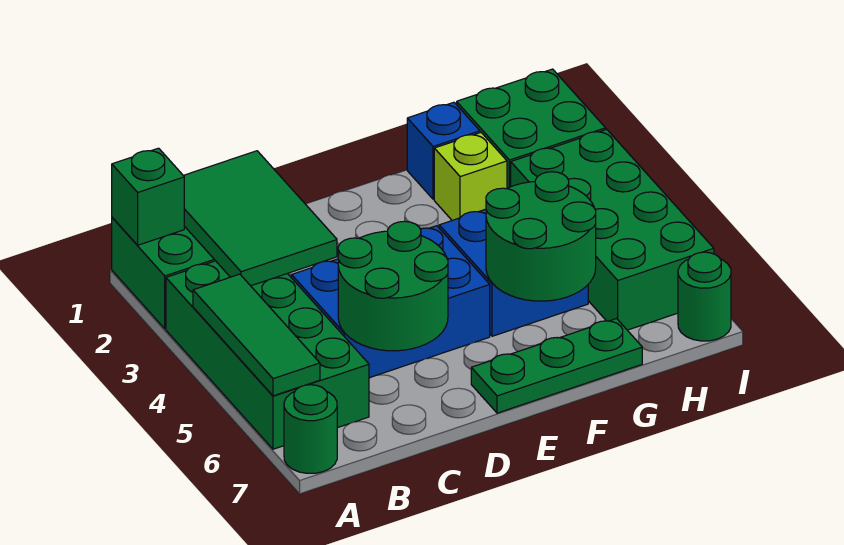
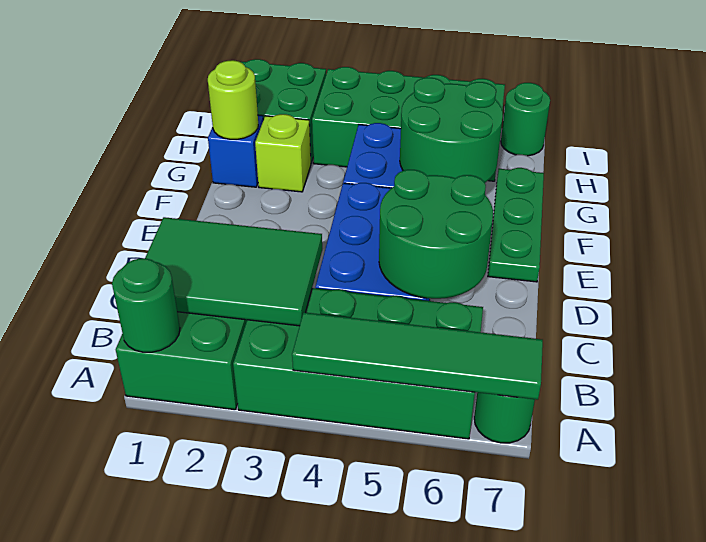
green 1x1 brick [112,148,184,245] -> green 1x1 round brick [112,258,180,352]
green 1x3 tile [193,274,320,396] -> green 1x4 tile [292,312,543,400]
none -> lime 1x1 round brick [208,60,258,139]

